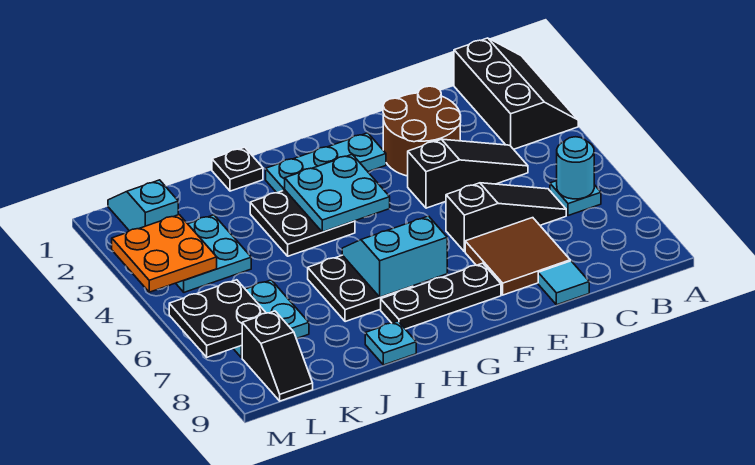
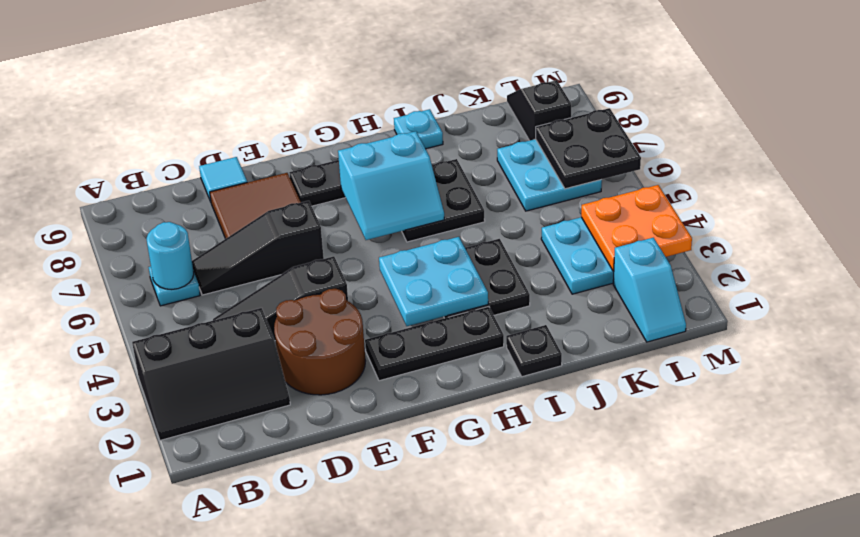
black 2x3 slope [454,38,578,149] -> black 2x3 slope turned to [132,308,290,440]
cyan 1x3 plate [266,133,386,193] -> black 1x3 plate [365,307,504,381]

